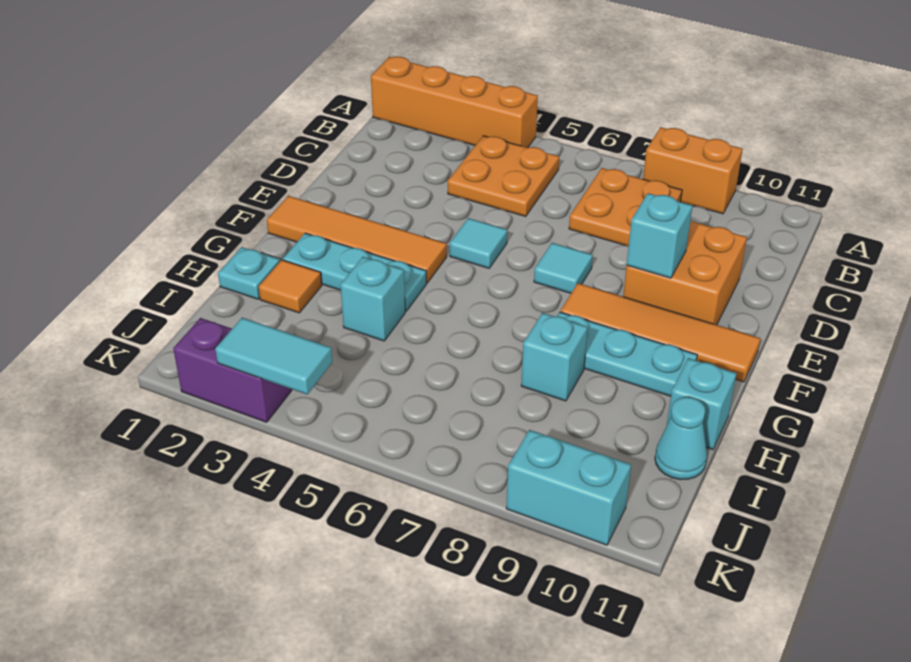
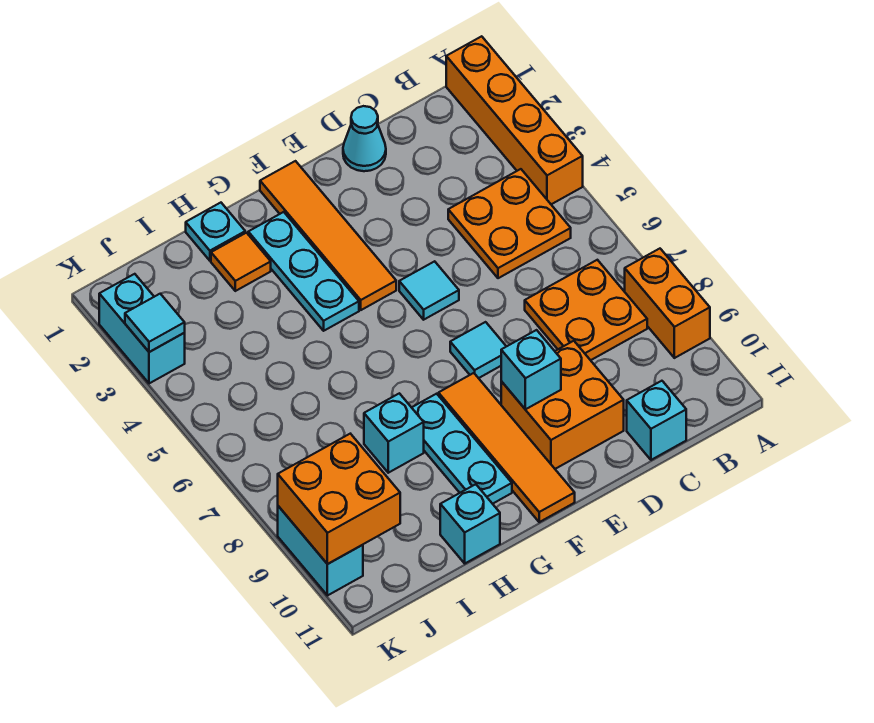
cyan 1x1 brick [340,257,405,341] -> cyan 1x1 brick moved to [627,381,686,460]
cyan 1x1 cone [655,397,707,480] -> cyan 1x1 cone moved to [343,106,386,171]
none -> orange 2x2 brick [278,434,400,564]
purple 1x2 brick [173,318,292,422] -> cyan 1x2 brick [99,274,185,383]
cyan 1x2 tile [215,318,332,394] -> cyan 1x1 tile [125,294,185,352]

